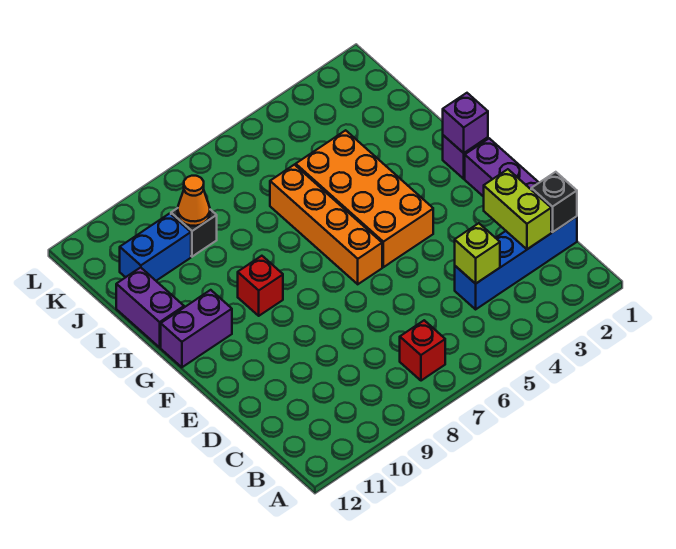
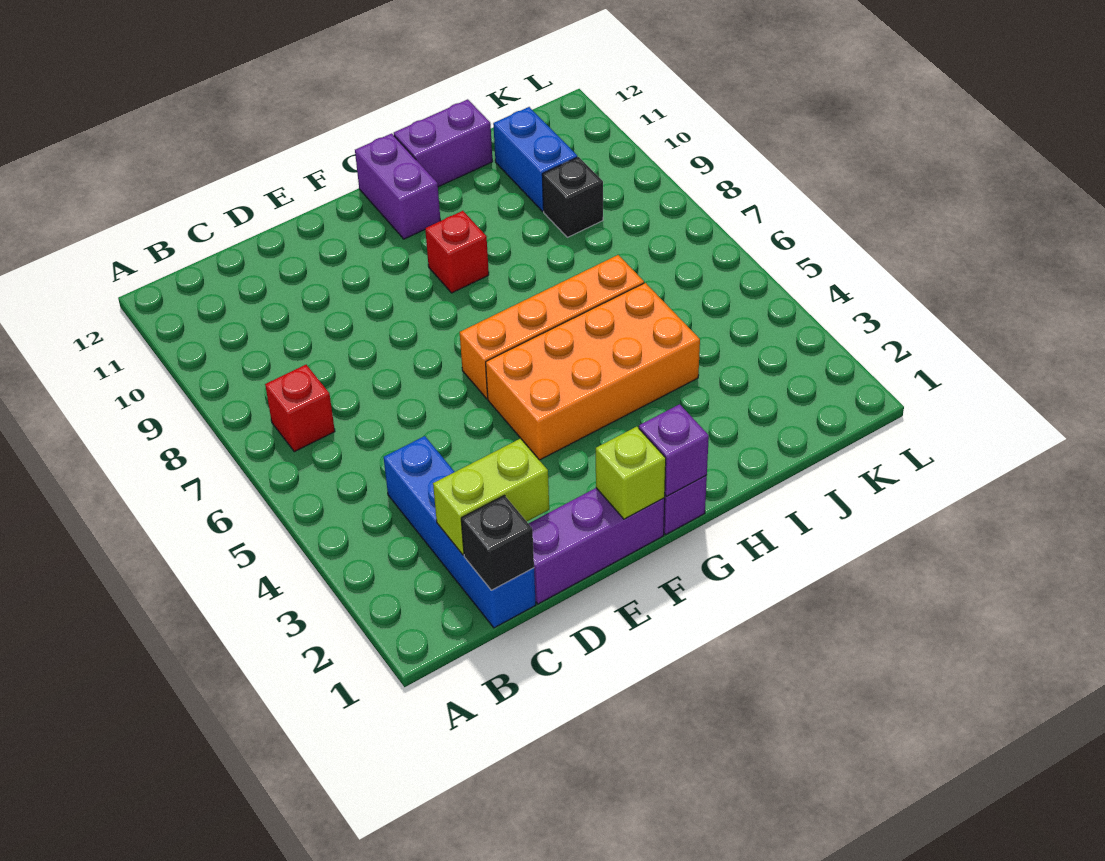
lime 1x1 brick [455,223,500,284] -> lime 1x1 brick moved to [596,427,666,519]
orange 1x1 cone [178,176,210,226] -> none

